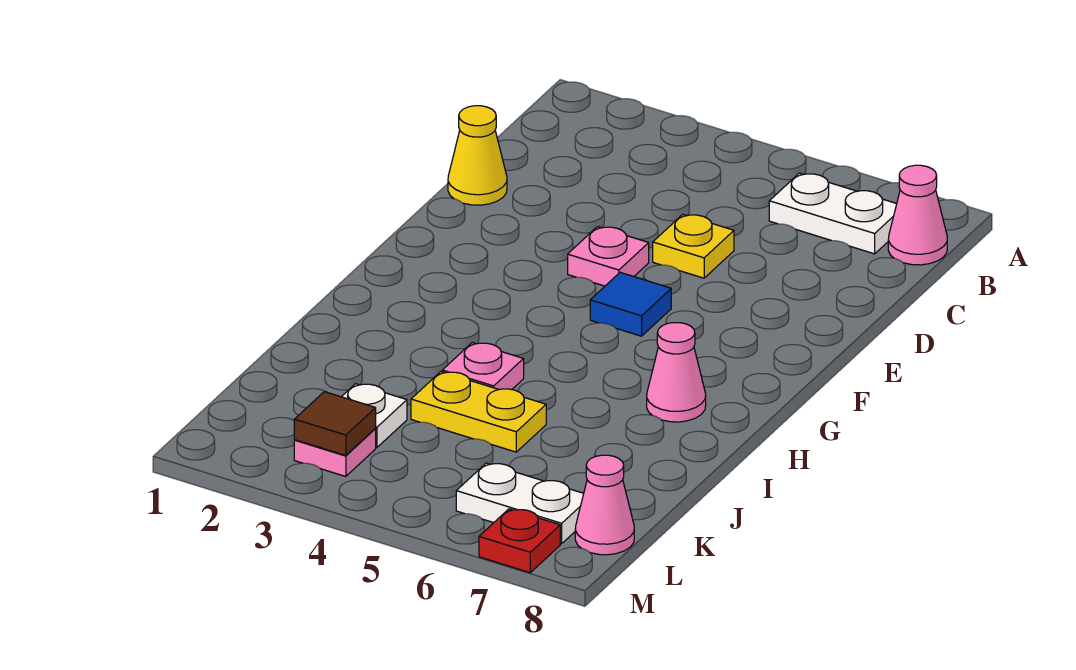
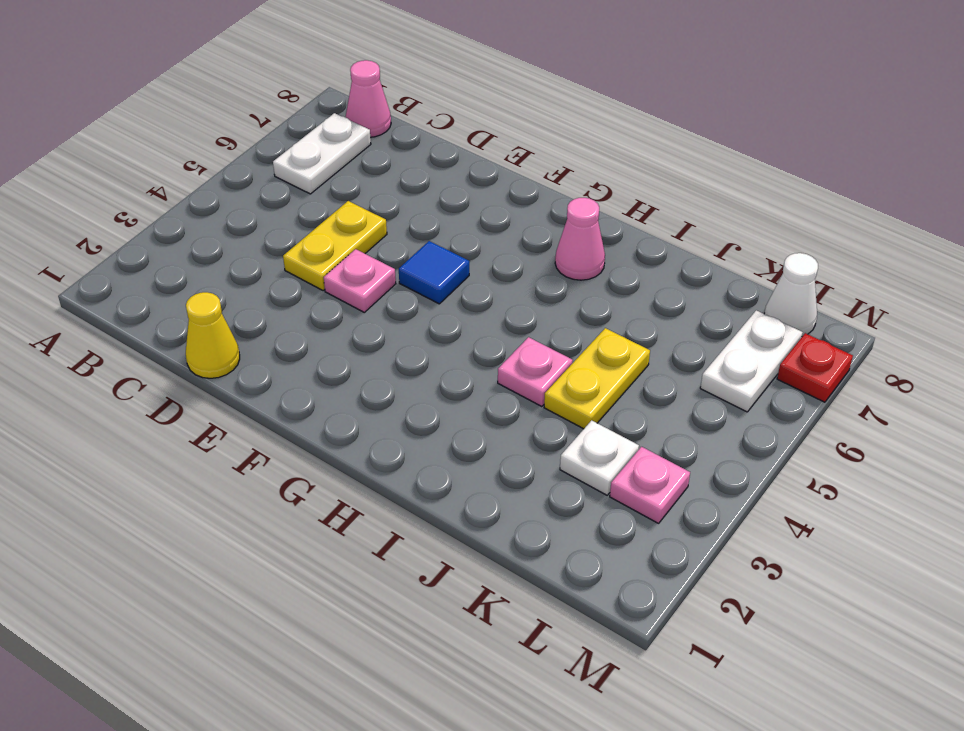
yellow 1x1 plate [653,214,734,278] -> yellow 1x2 plate [283,201,387,291]
brown 1x1 tile [294,392,376,455] -> none
pink 1x1 cone [575,455,634,555] -> white 1x1 cone [764,253,818,336]

